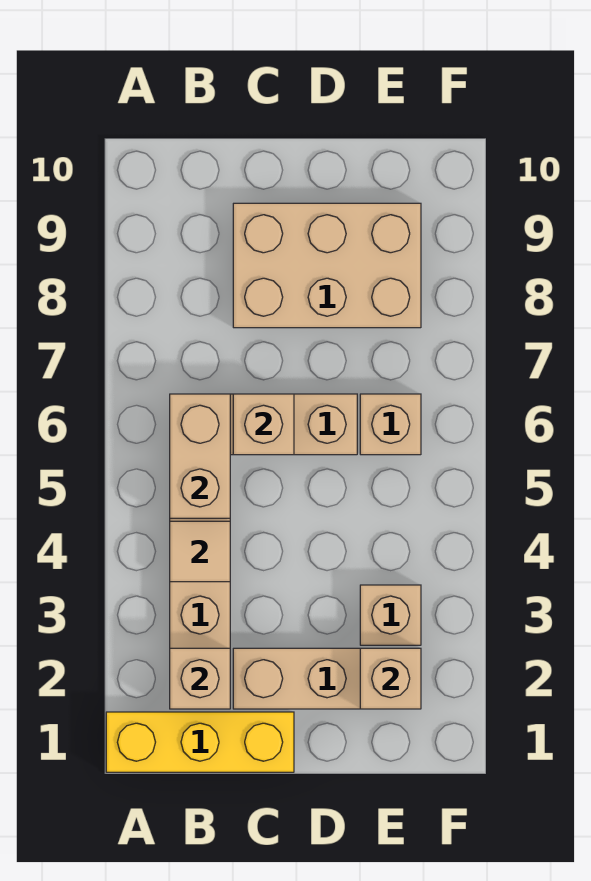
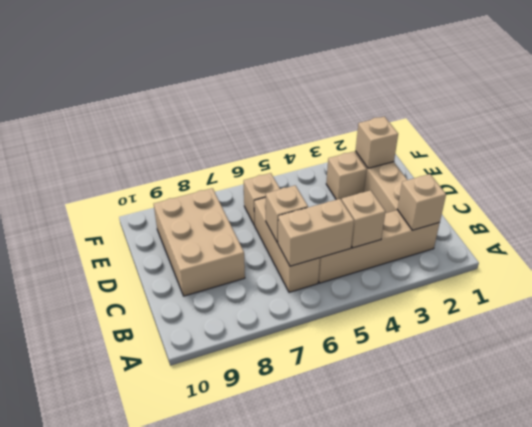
yellow 1x3 brick [106,712,294,772] -> none
tan 1x1 tile [170,521,230,582] -> tan 1x1 brick [341,190,385,248]

